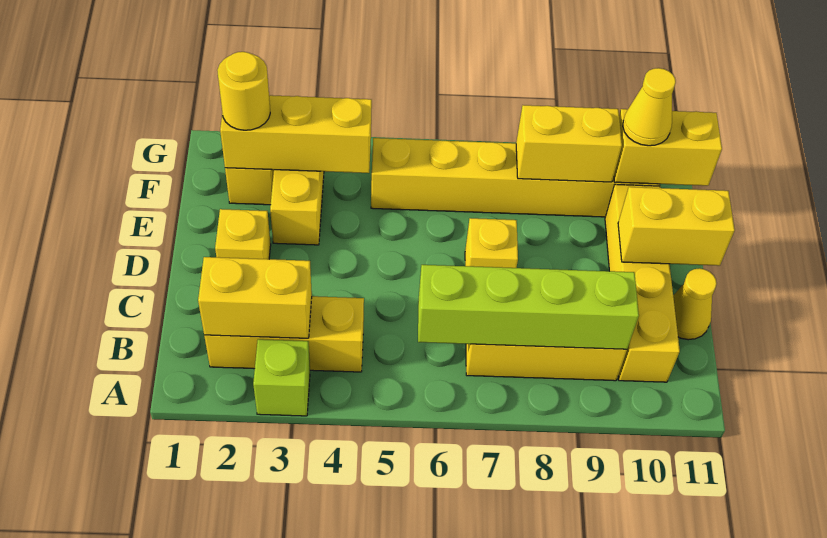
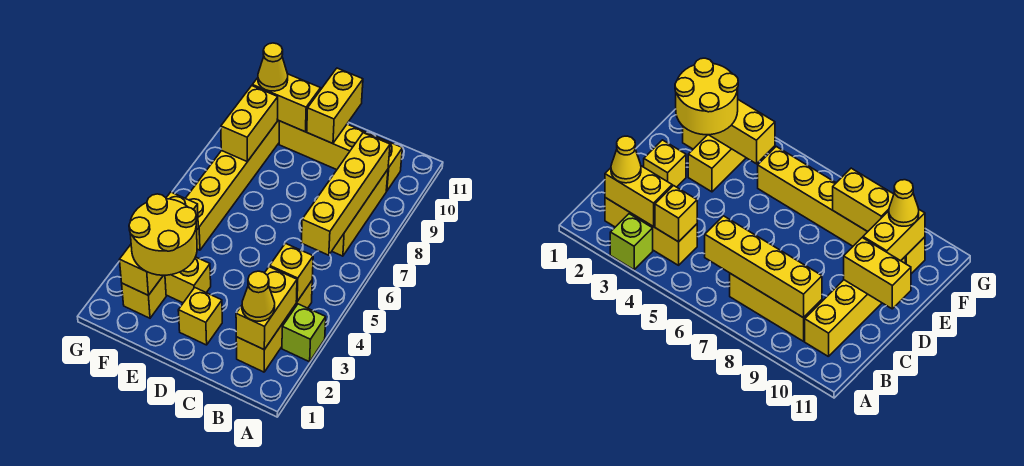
lime 1x4 brick [418,265,639,349] -> yellow 1x4 brick [301,133,390,255]
yellow 1x1 cone [673,268,717,340] -> yellow 1x1 cone moved to [242,271,275,321]
yellow 1x1 brick [465,218,518,268] -> yellow 1x1 brick moved to [270,243,313,301]
yellow 1x1 round brick [217,52,270,130] -> yellow 2x2 round brick [129,194,197,275]
yellow 1x2 brick [614,109,722,186] -> yellow 1x2 brick turned to [252,74,321,132]

